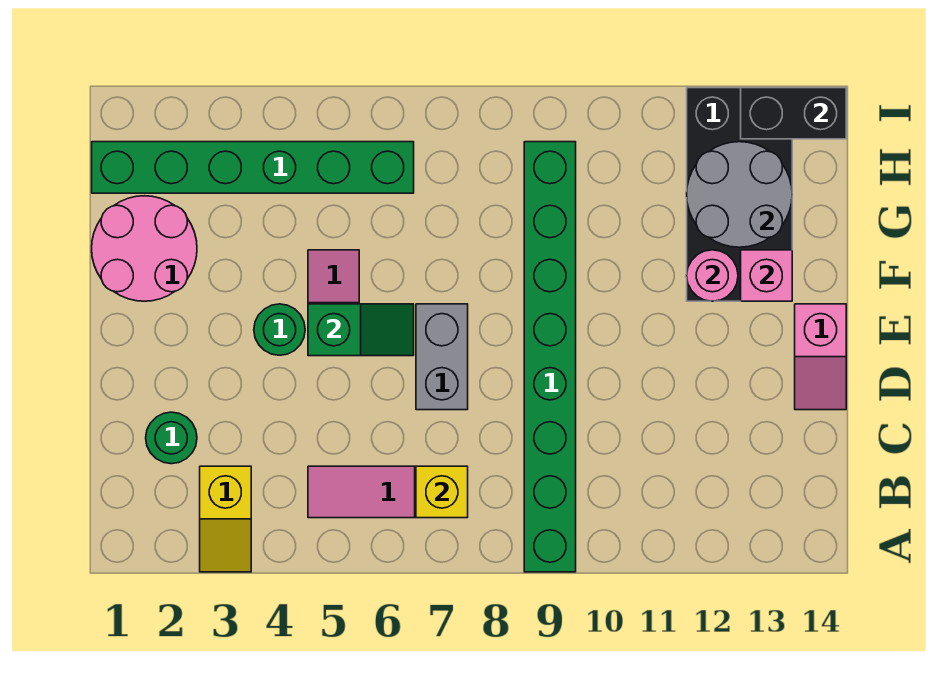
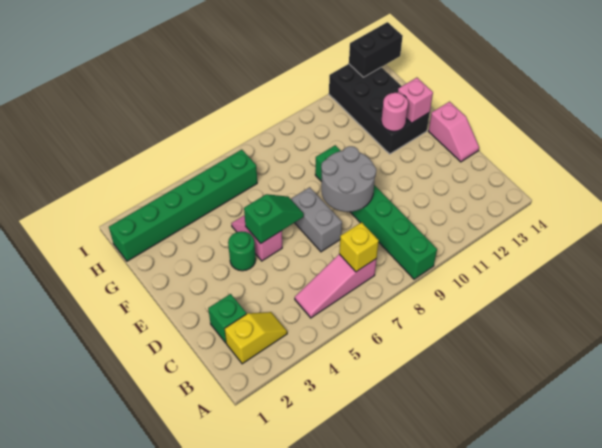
yellow 1x2 slope [200,466,251,572] -> yellow 1x2 slope turned to [225,312,287,364]
green 1x8 brick [524,142,576,572] -> green 1x6 brick [315,145,437,279]
green 1x1 round brick [146,412,197,464] -> green 1x1 brick [208,294,246,343]
pink 2x2 round brick [92,196,197,301] -> none
grey 2x2 round brick [687,142,792,247] -> grey 2x2 round brick moved to [321,146,376,212]

